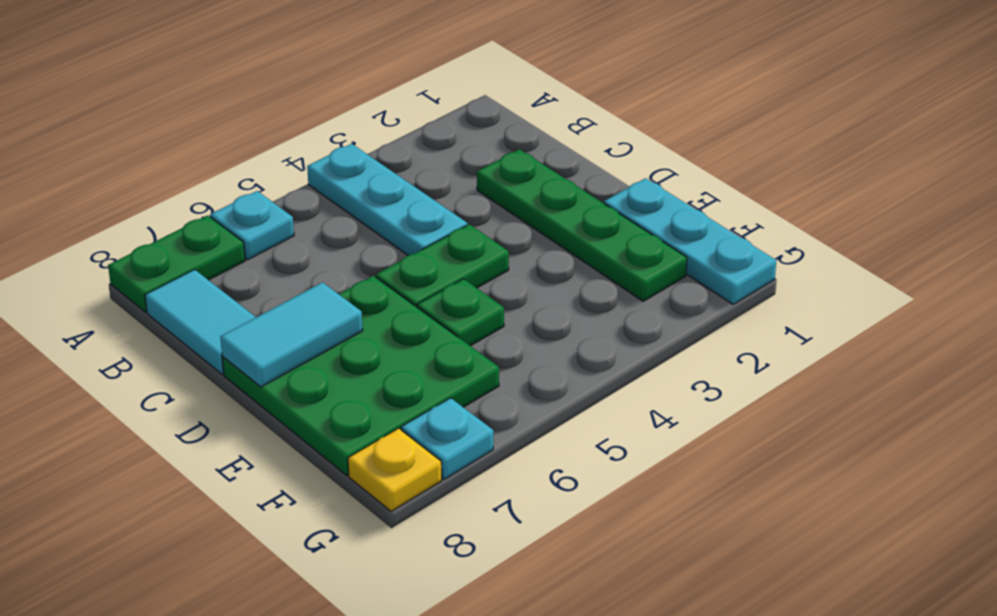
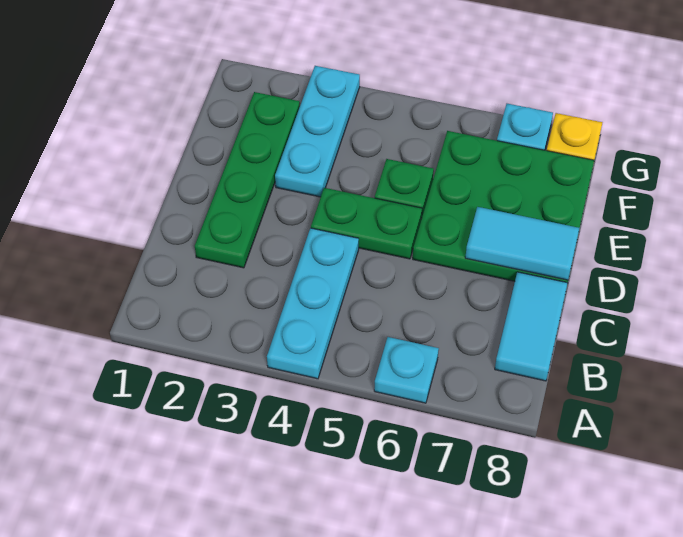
green 1x2 plate [108,215,245,312] -> none
cyan 1x3 plate [604,178,776,304] -> cyan 1x3 plate moved to [275,66,360,197]

